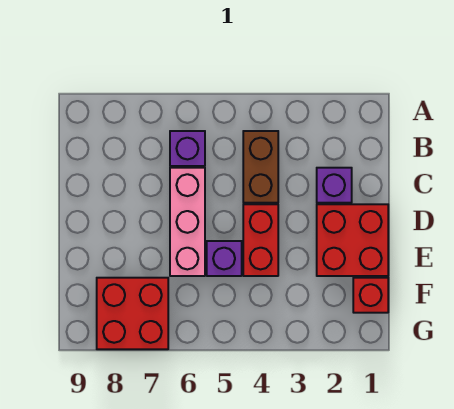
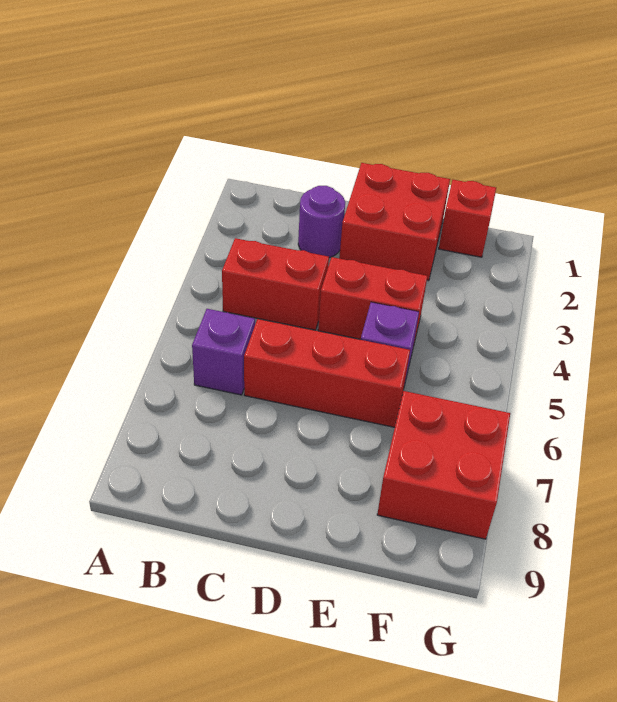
brown 1x2 brick [243,131,278,203] -> red 1x2 brick [222,238,329,330]
purple 1x1 brick [317,168,352,203] -> purple 1x1 round brick [298,186,345,258]
pink 1x3 brick [170,168,205,276] -> red 1x3 brick [244,319,410,427]

